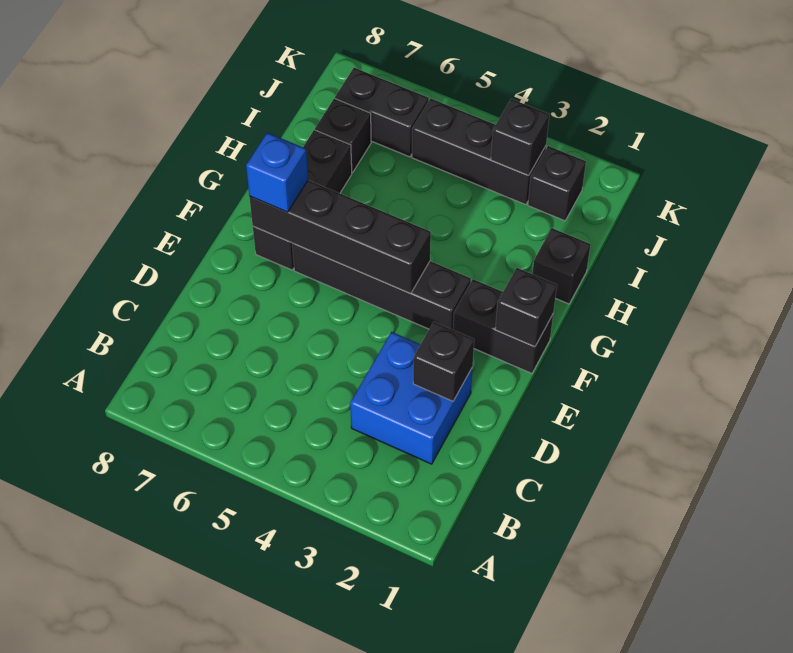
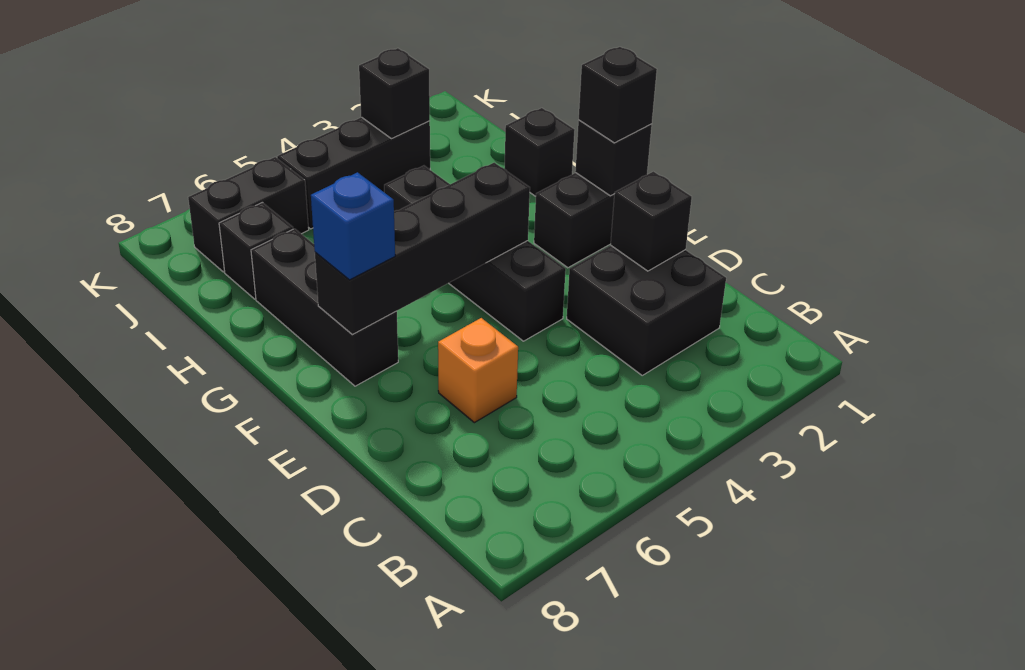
blue 2x2 brick [350,332,472,464] -> black 2x2 brick [567,246,726,375]
none -> orange 1x1 brick [438,318,518,423]
black 1x4 brick [292,243,471,330] -> black 1x4 brick turned to [384,166,566,341]
black 1x1 brick [528,146,586,221] -> black 1x1 brick moved to [579,47,657,143]

